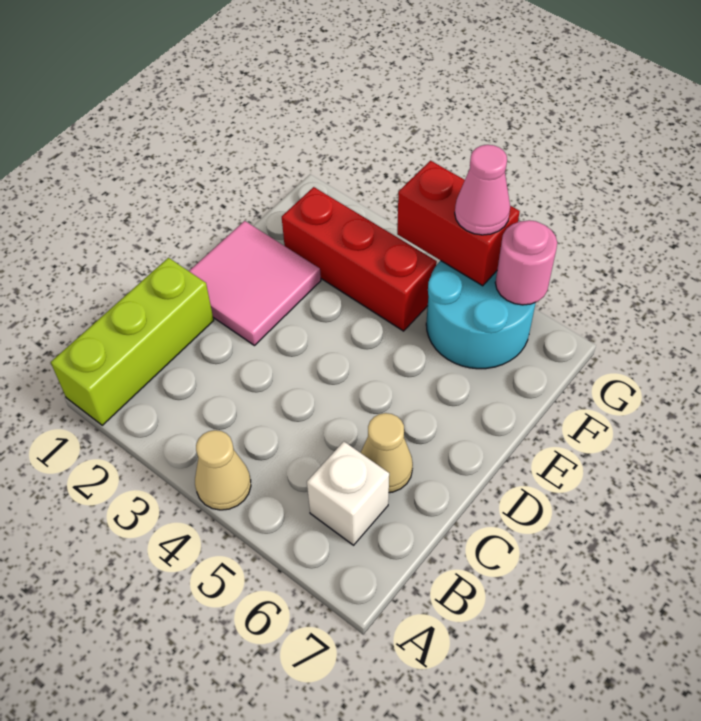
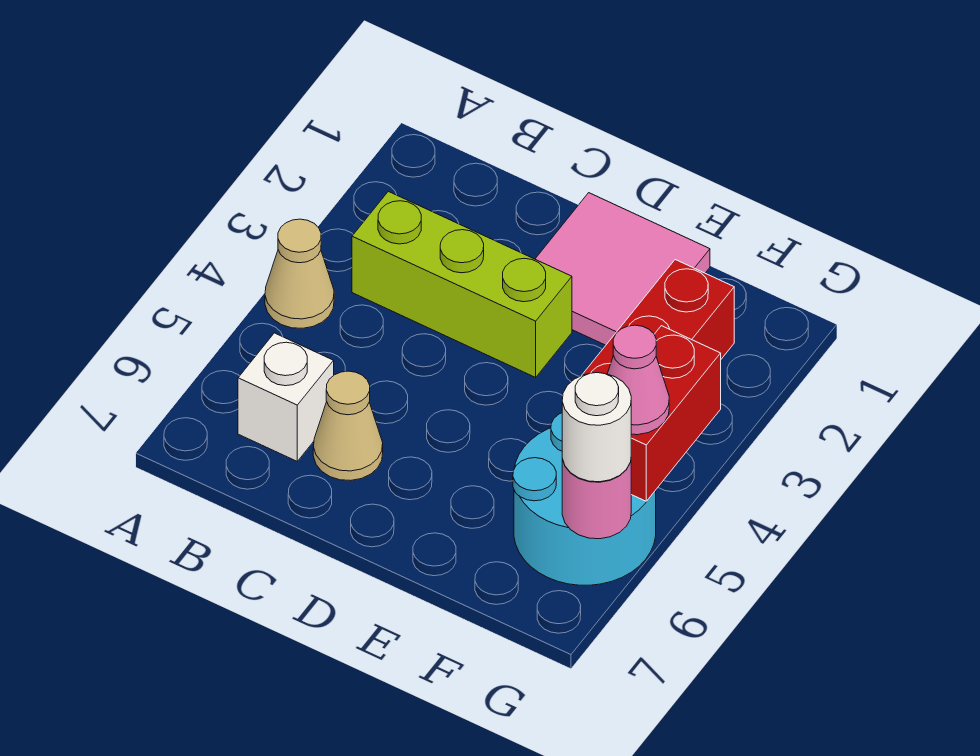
lime 1x3 brick [51,258,214,425] -> lime 1x3 brick moved to [352,191,572,377]
none -> white 1x1 round brick [562,373,631,482]

